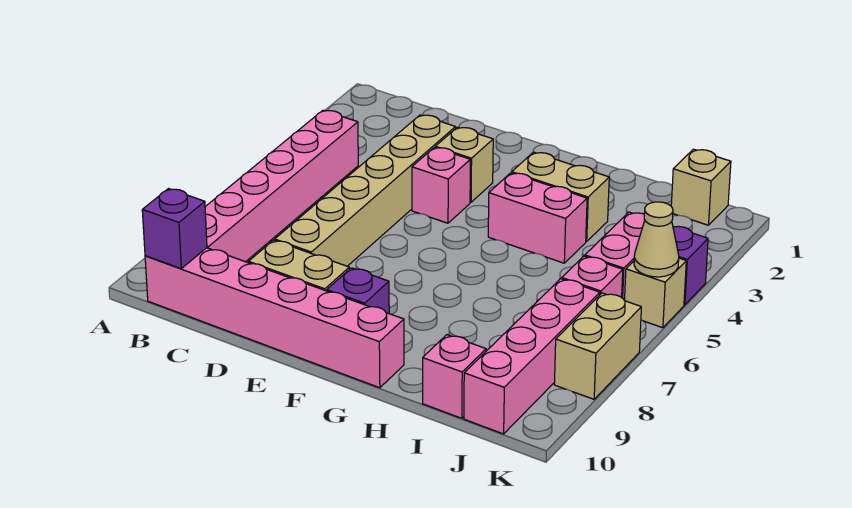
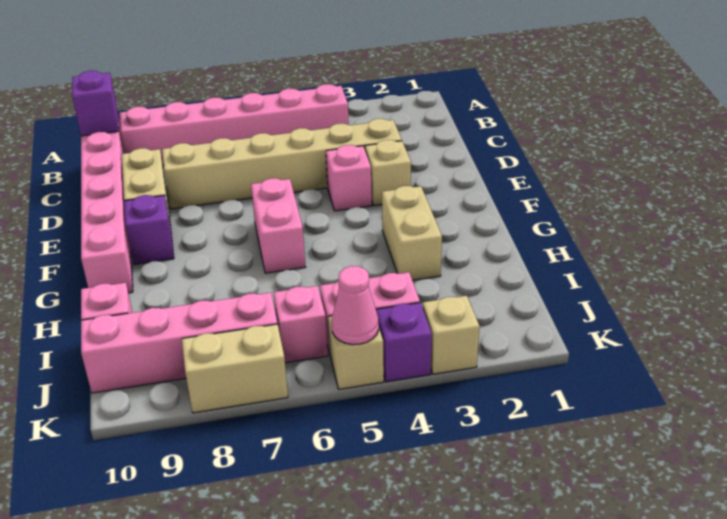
pink 1x2 brick [488,173,587,263] -> pink 1x2 brick moved to [251,178,305,273]
tan 1x1 brick [671,149,731,225] -> tan 1x1 brick moved to [423,296,480,374]
tan 1x1 cone [634,202,679,277] -> pink 1x1 cone [332,266,379,345]

